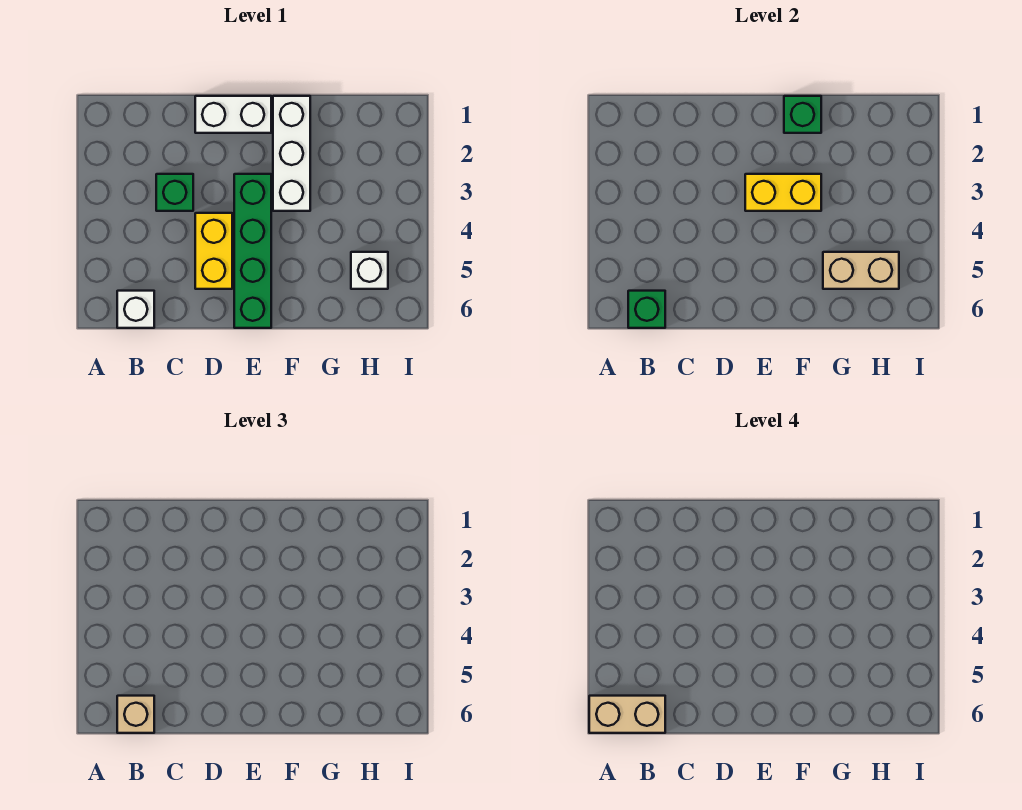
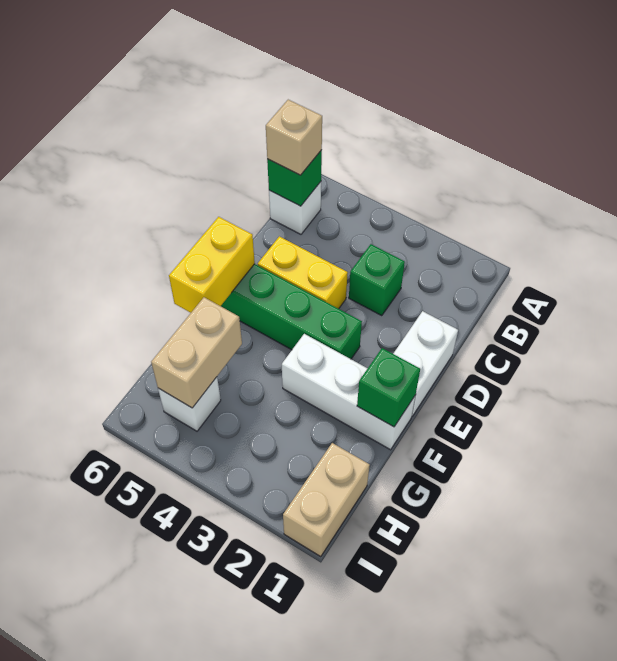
tan 1x2 brick [589,696,665,733] -> tan 1x2 brick moved to [283,443,370,557]
yellow 1x2 brick [745,174,821,211] -> yellow 1x2 brick moved to [169,217,255,313]

